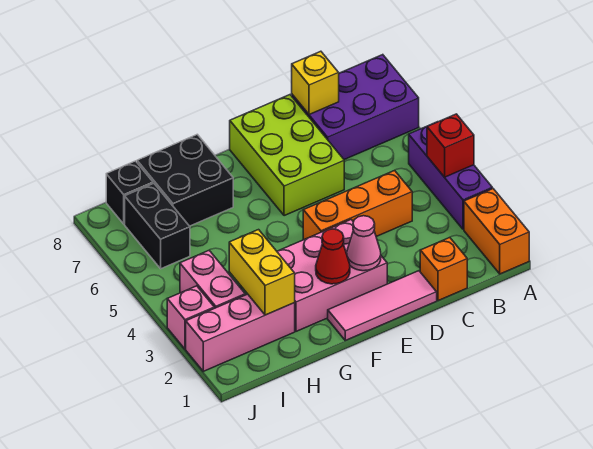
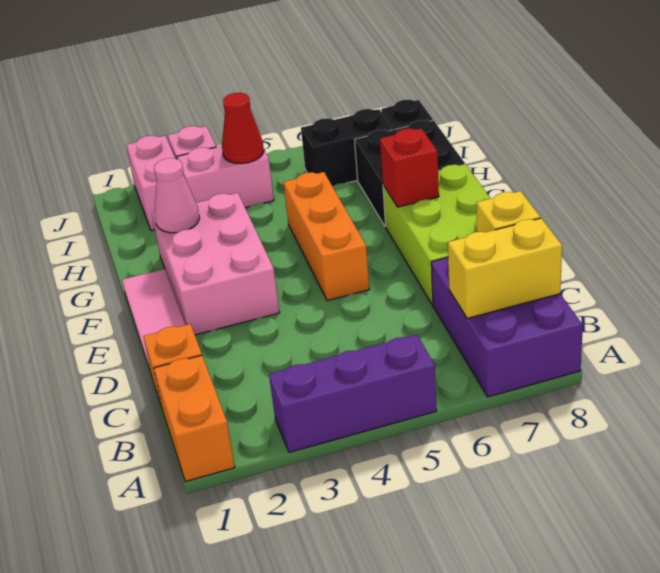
orange 1x2 brick [464,189,529,274] -> orange 1x2 brick turned to [154,355,235,482]
red 1x1 brick [427,114,474,177] -> red 1x1 brick moved to [380,128,439,207]
orange 1x3 brick [303,170,412,239] -> orange 1x3 brick moved to [284,172,369,301]
lime 2x3 brick [230,95,344,216] -> lime 2x3 brick turned to [383,164,491,305]
pink 1x1 cone [347,216,381,271] -> pink 1x1 cone moved to [154,158,200,233]
red 1x1 cone [316,229,350,284] -> red 1x1 cone moved to [222,93,264,164]
pink 1x3 brick [186,294,295,371] -> pink 1x2 brick [126,136,175,231]
yellow 1x2 brick [229,230,295,315] -> yellow 1x2 brick moved to [448,218,562,318]

